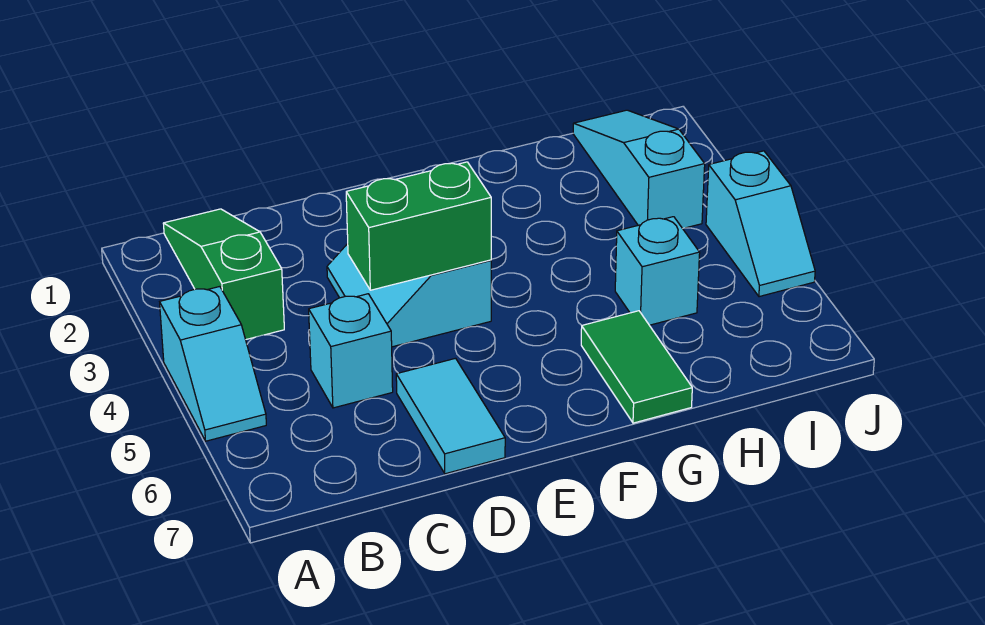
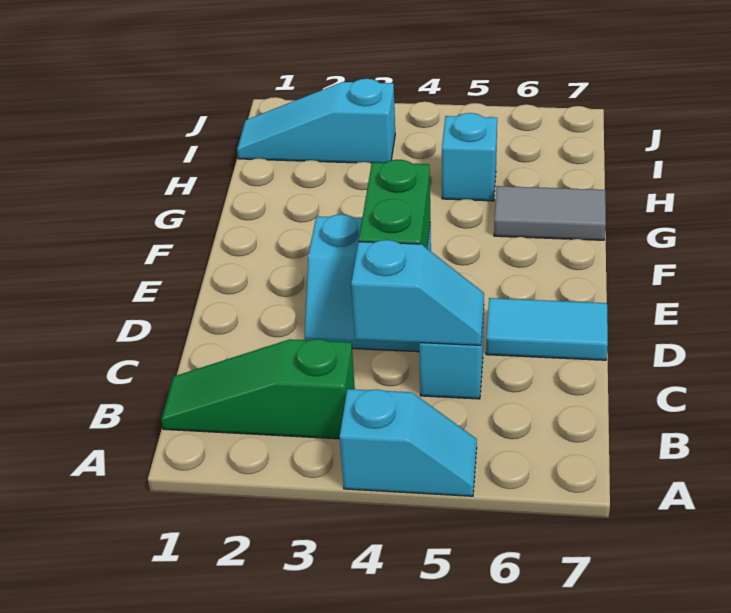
green 1x2 tile [581,311,692,423] -> grey 1x2 tile [494,186,606,240]
cyan 1x2 slope [706,151,815,297] -> cyan 1x2 slope moved to [351,240,484,345]

